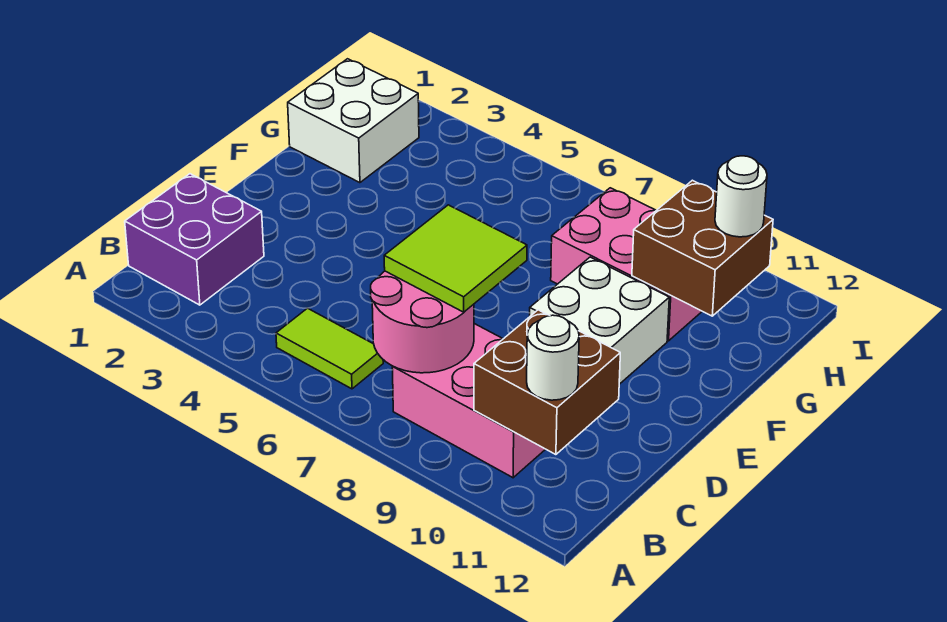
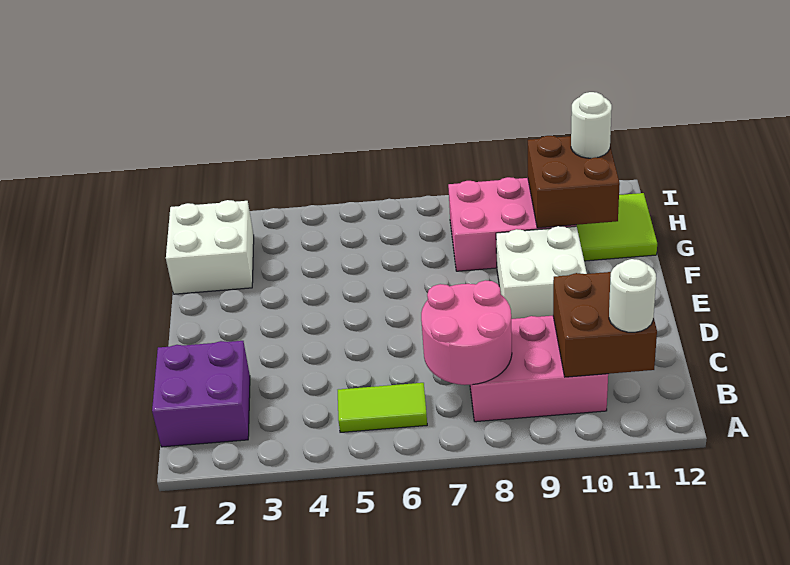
lime 2x2 tile [384,205,527,312] -> lime 2x2 tile moved to [576,193,657,261]

